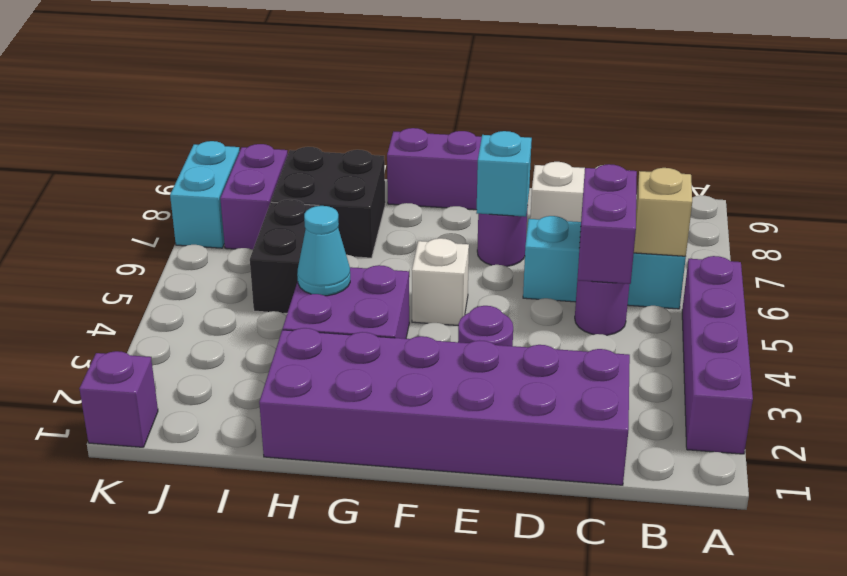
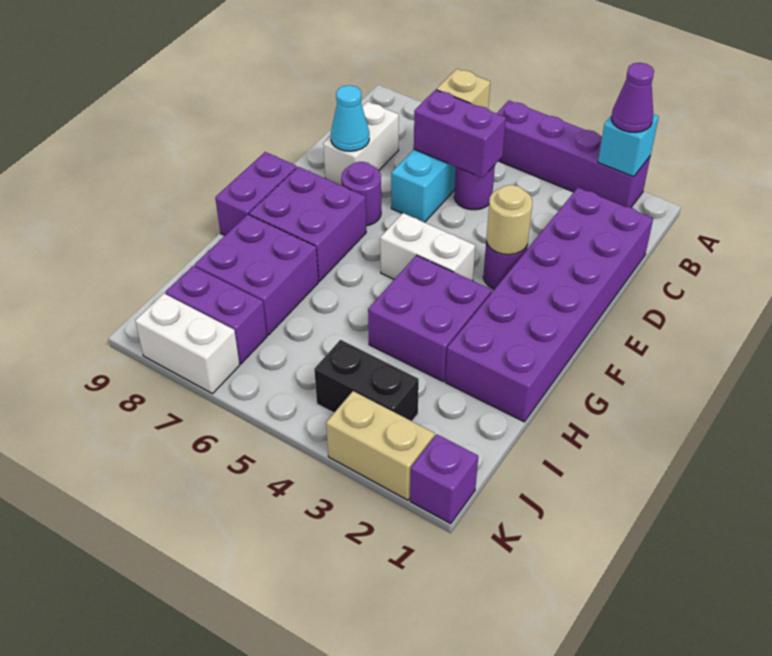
none -> purple 1x1 cone [612,63,654,132]
none -> tan 1x1 round brick [486,185,533,255]
cyan 1x1 brick [476,131,532,217] -> cyan 1x1 brick moved to [598,114,659,177]
white 1x1 brick [412,238,469,325] -> white 1x2 brick [380,213,475,281]
none -> purple 2x2 brick [249,167,366,281]
cyan 1x1 cone [297,206,350,296] -> cyan 1x1 cone moved to [331,85,369,151]
black 2x2 brick [271,147,385,258] -> purple 2x2 brick [194,214,319,335]
black 1x2 brick [250,199,319,313] -> black 1x2 brick moved to [314,340,419,421]
none -> tan 1x2 brick [326,391,435,500]
cyan 1x2 brick [170,141,240,248] -> white 1x2 brick [135,294,240,394]

